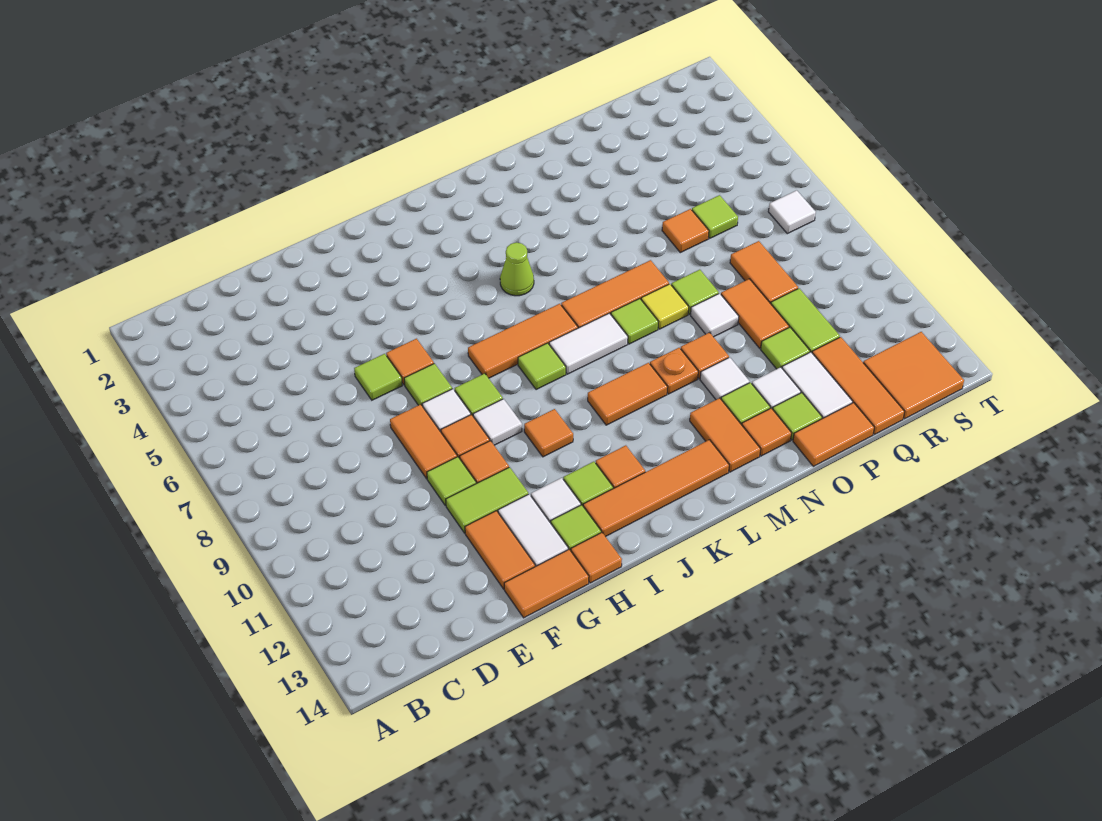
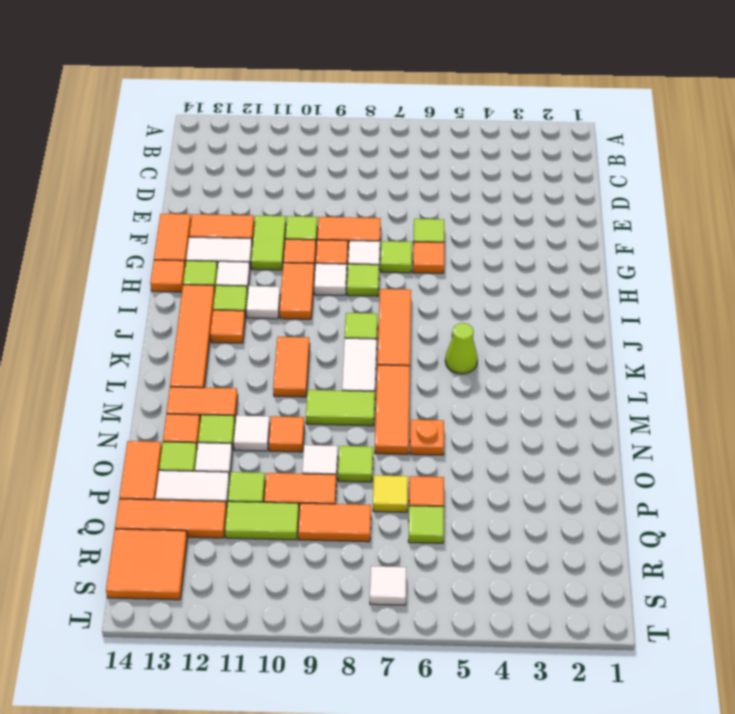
orange 1x1 tile [524,409,573,457] -> orange 1x2 tile [279,263,314,319]
none -> white 1x1 tile [246,286,280,319]
lime 1x1 tile [611,299,658,344] -> lime 1x2 tile [306,390,375,426]
orange 1x1 plate [650,348,698,394] -> orange 1x1 plate moved to [410,420,444,455]
yellow 1x1 tile [641,284,689,329] -> yellow 1x1 tile moved to [373,475,408,512]

